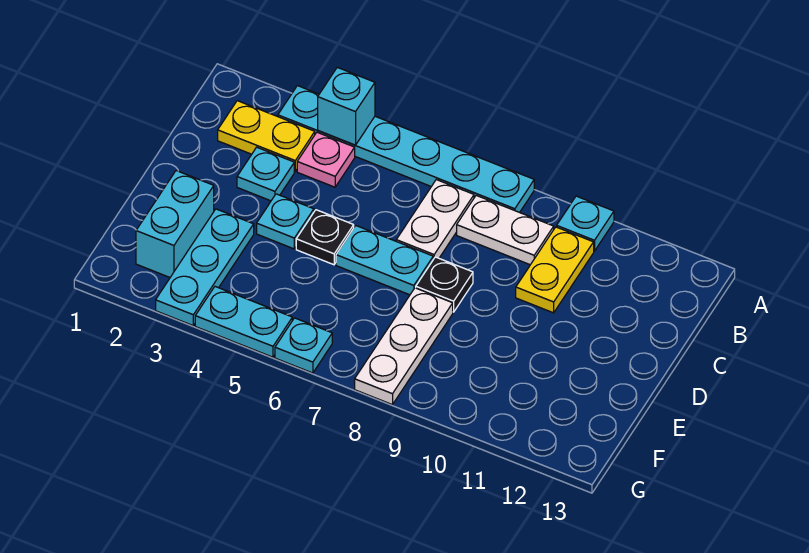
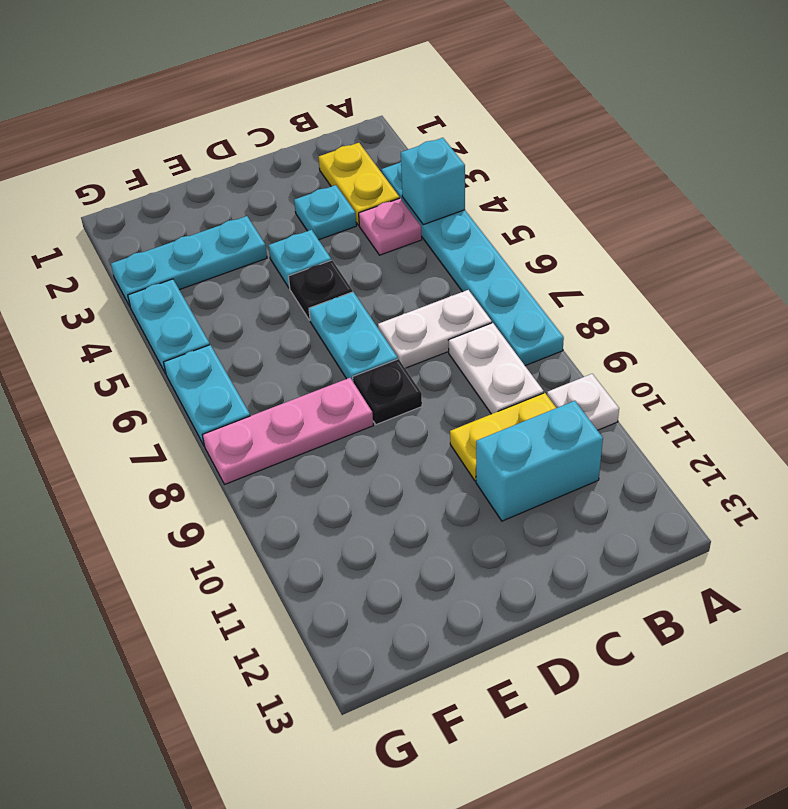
cyan 1x1 plate [557,196,614,251] -> white 1x1 plate [547,374,619,430]
cyan 1x2 brick [136,171,214,277] -> cyan 1x2 brick moved to [476,401,603,521]
white 1x3 plate [355,288,453,405] -> pink 1x3 plate [203,378,373,484]
cyan 1x1 plate [275,318,332,373] -> cyan 1x2 plate [164,345,250,445]

